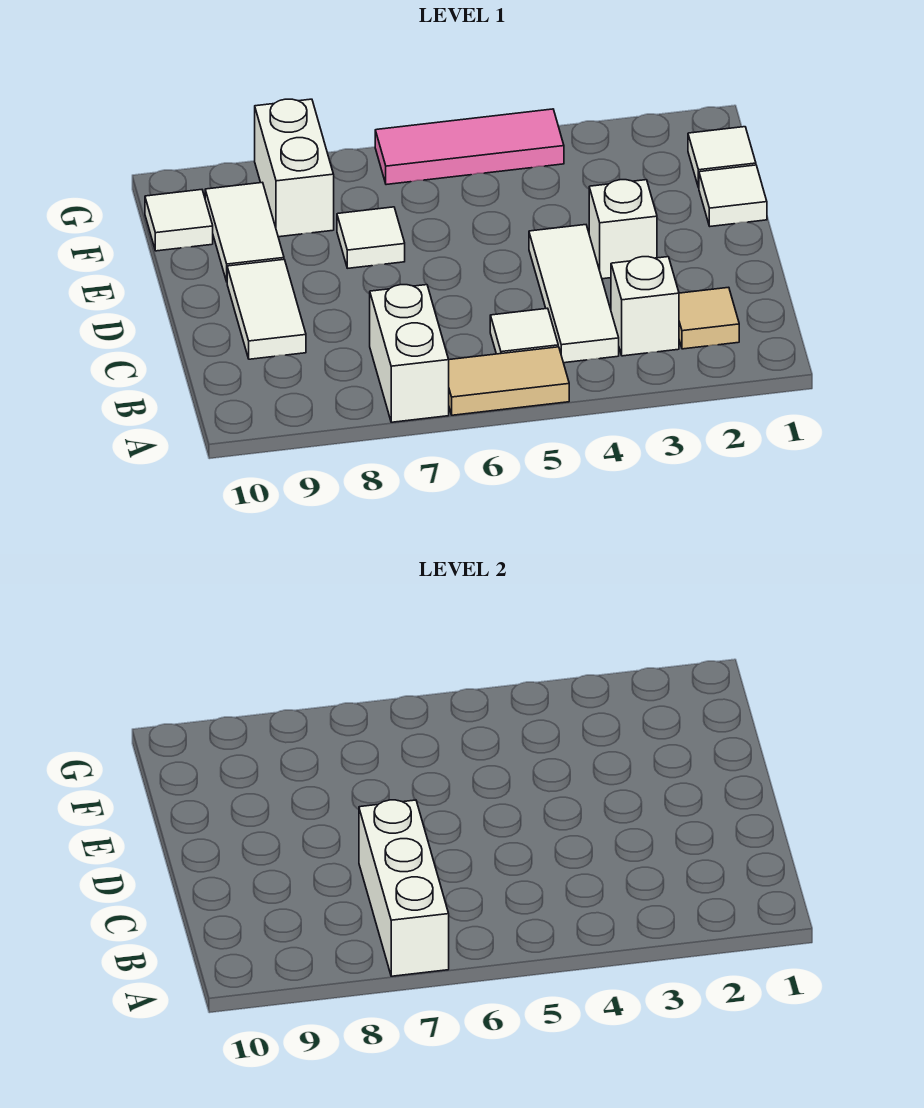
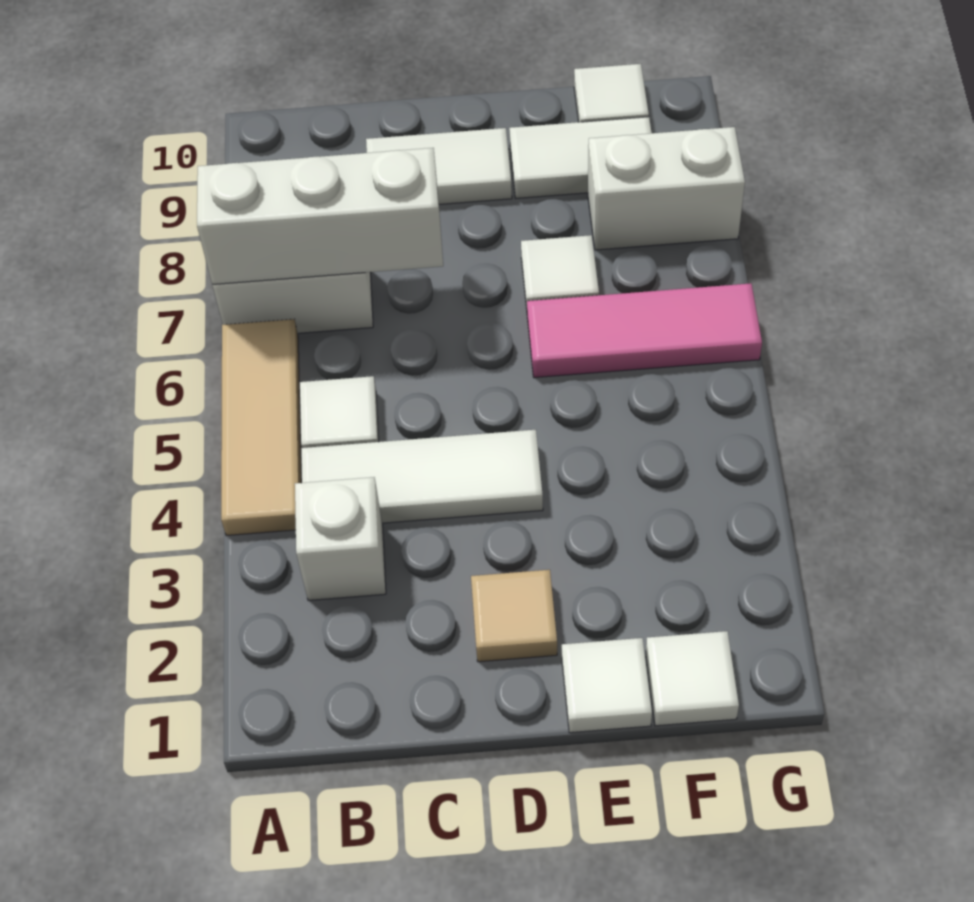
tan 1x2 tile [449,347,569,415] -> tan 1x3 tile [221,319,301,536]
tan 1x1 tile [679,287,739,349] -> tan 1x1 tile moved to [471,570,557,662]
white 1x1 brick [589,180,657,279] -> none
pink 1x3 tile [375,109,564,185] -> pink 1x3 tile turned to [527,283,762,378]

